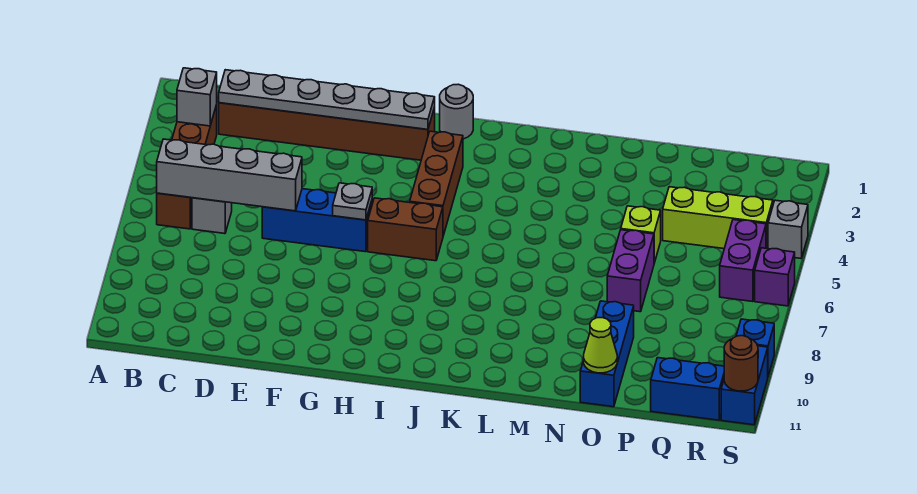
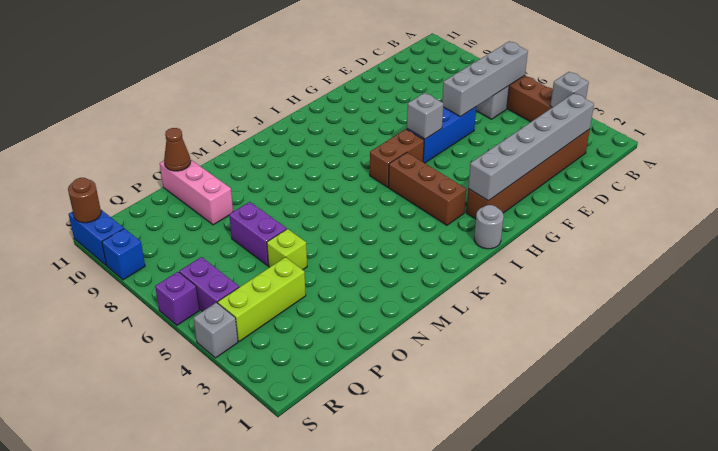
grey 1x6 plate [219,70,435,130] -> grey 1x6 brick [468,93,594,201]
grey 1x1 plate [333,183,372,220] -> grey 1x1 brick [407,93,443,139]
blue 1x3 brick [580,301,634,407] -> pink 1x3 brick [160,159,233,225]
lime 1x1 cone [583,318,617,373] -> brown 1x1 cone [164,128,191,171]
blue 1x2 brick [651,358,724,420] -> none

